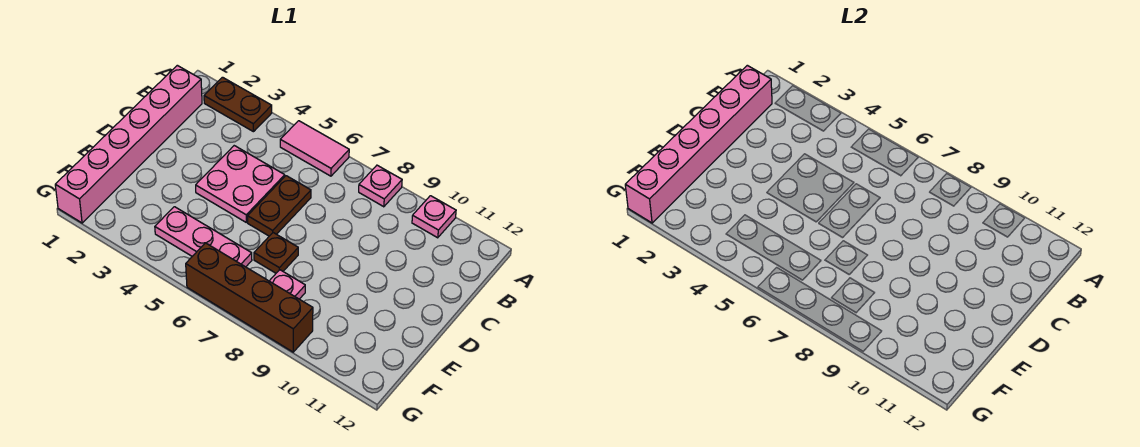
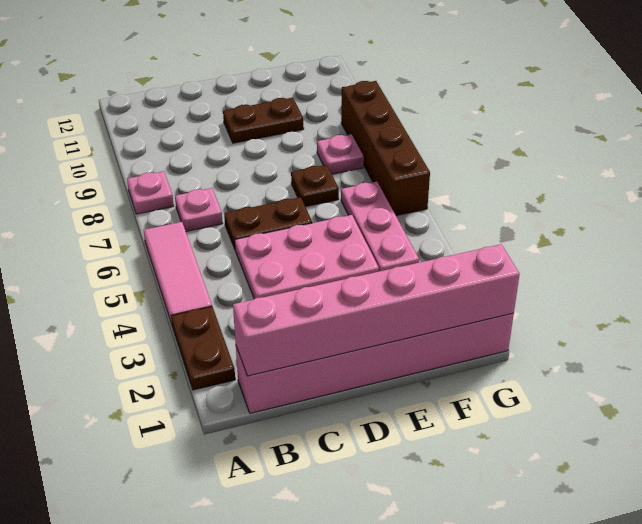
pink 1x2 tile [280,121,349,176] -> pink 1x3 tile [144,222,212,324]
pink 1x1 plate [412,196,456,238] -> pink 1x1 plate moved to [175,188,223,232]
pink 2x2 plate [196,146,285,222] -> pink 2x3 plate [235,215,379,299]
none -> brown 1x2 plate [223,98,304,143]

